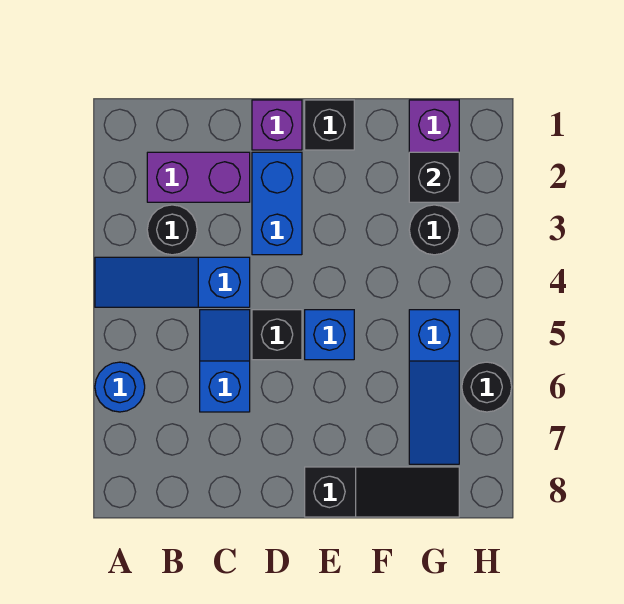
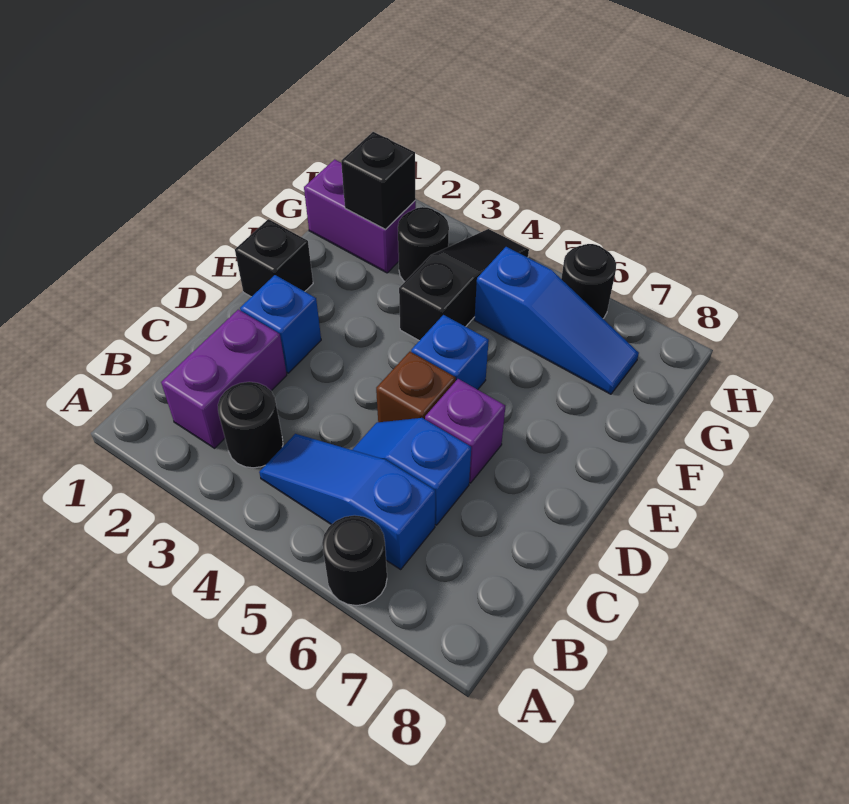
blue 1x3 slope [95,257,250,307] -> blue 1x3 slope turned to [259,434,435,569]
blue 1x1 round brick [95,362,145,412] -> black 1x1 round brick [322,515,387,606]
purple 1x1 brick [252,100,302,150] -> purple 1x1 brick moved to [425,379,505,483]
blue 1x2 brick [252,152,302,255] -> blue 1x1 brick [240,275,321,373]
black 1x1 brick [252,310,302,360] -> brown 1x1 brick [376,352,456,422]
black 1x3 slope [305,467,459,517] -> black 1x3 slope moved to [399,229,529,341]

